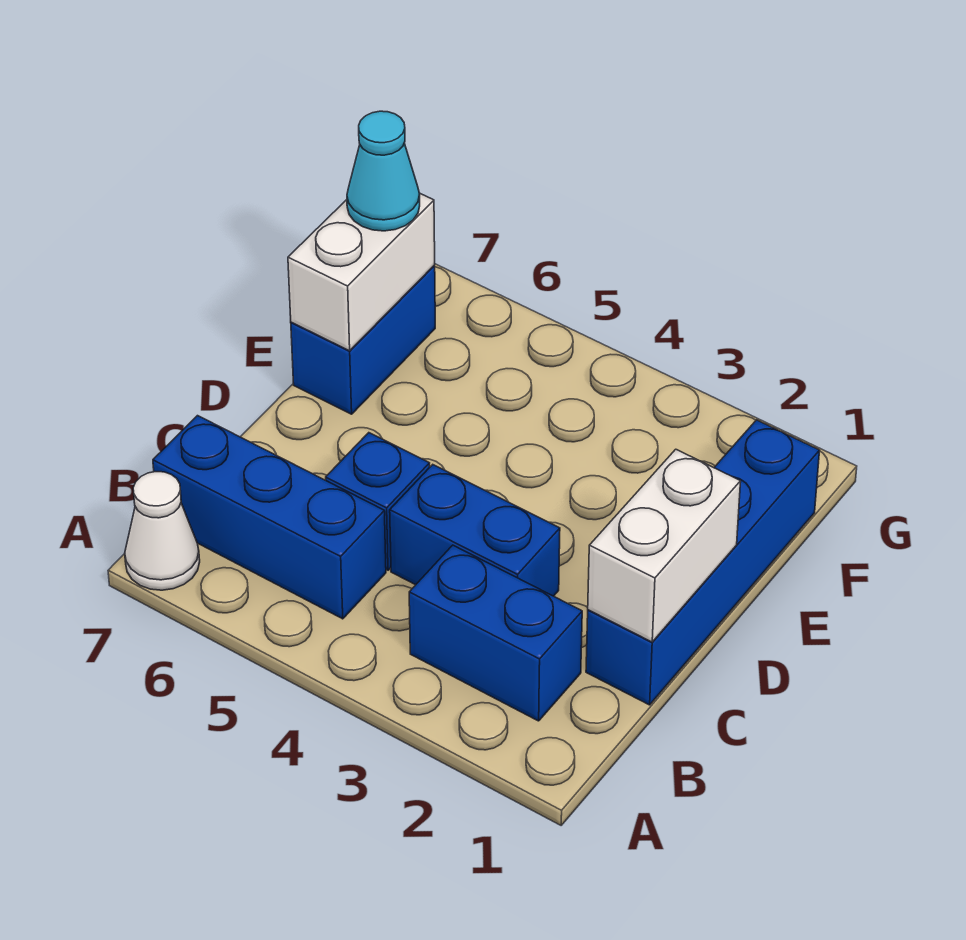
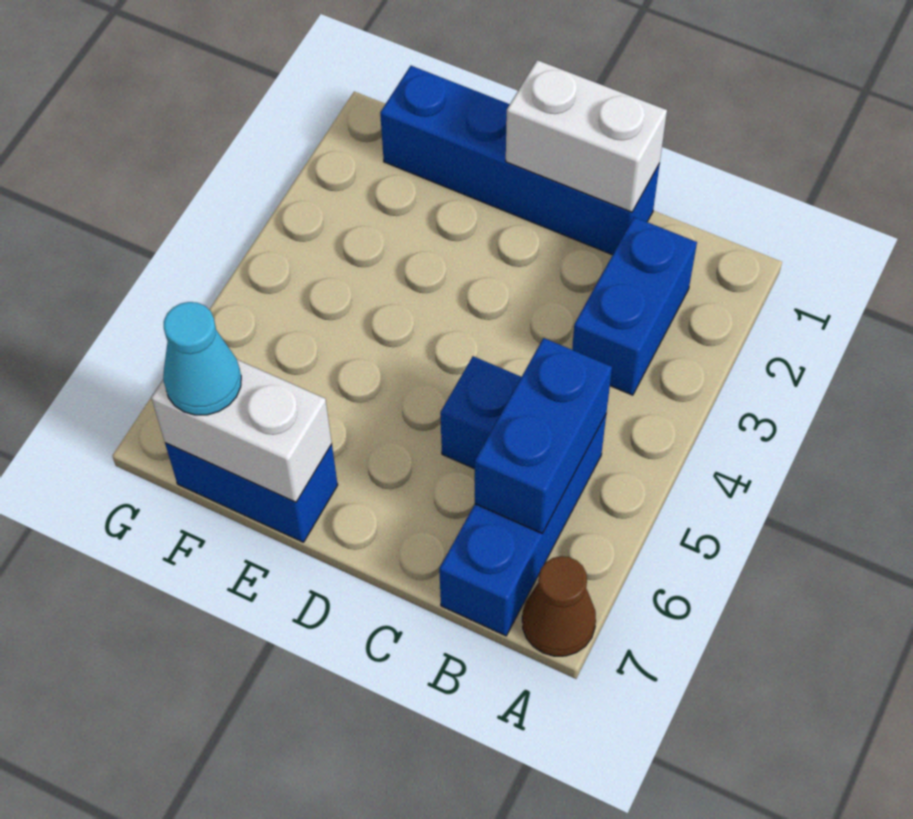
white 1x1 cone [125,472,200,590] -> brown 1x1 cone [522,556,596,656]
blue 1x2 brick [390,465,560,596] -> blue 1x2 brick moved to [475,338,612,533]

